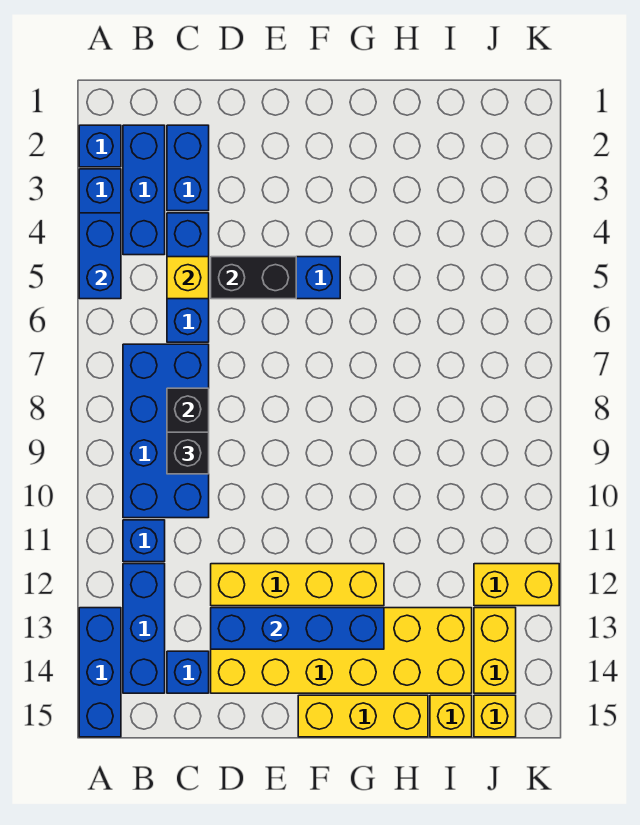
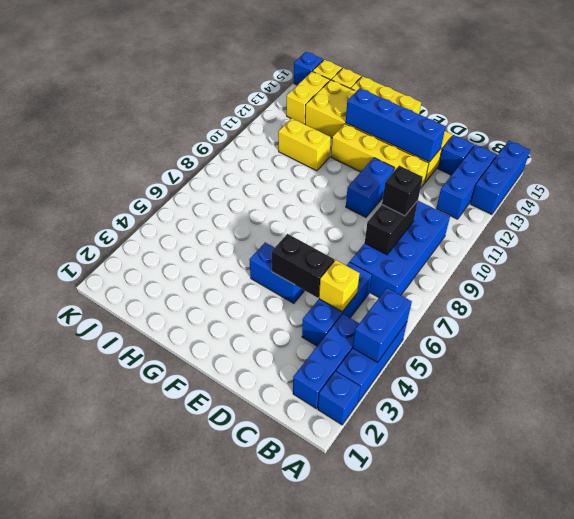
blue 1x1 brick [123,520,165,562] -> blue 1x1 brick moved to [294,52,323,85]
blue 1x2 brick [167,125,209,211] -> blue 1x2 brick moved to [346,158,394,217]
yellow 1x2 brick [474,564,559,606] -> yellow 1x2 brick moved to [278,118,331,171]

